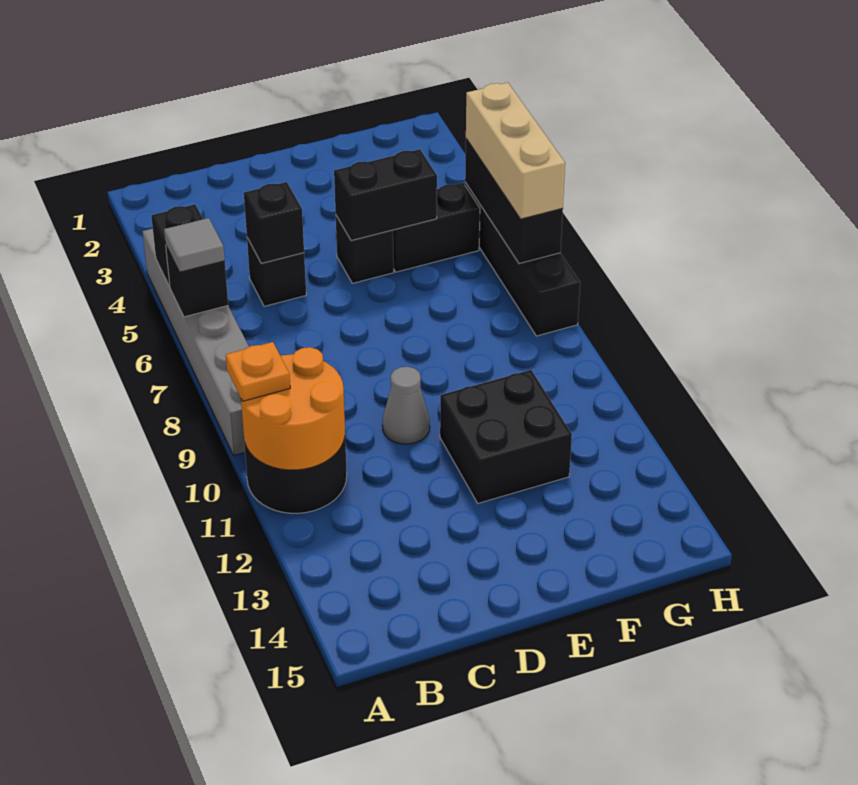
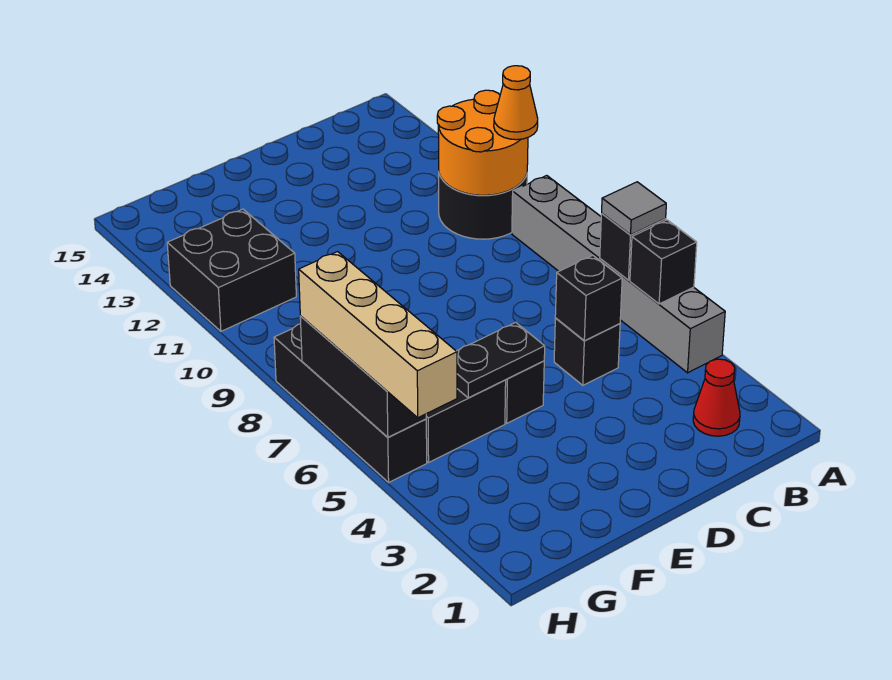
orange 1x1 plate [226,342,290,401] -> orange 1x1 cone [494,66,538,140]
none -> red 1x1 cone [693,359,740,436]
grey 1x1 cone [382,367,430,444] -> none
black 1x2 brick [334,149,437,241] -> black 1x2 plate [457,322,545,398]
black 2x2 brick [440,370,572,503] -> black 2x2 brick moved to [167,209,296,331]
tan 1x3 brick [466,83,565,219] -> tan 1x4 brick [299,252,457,418]

